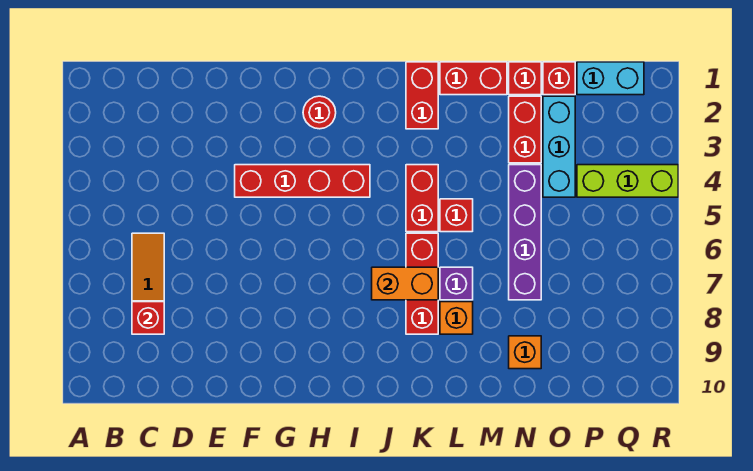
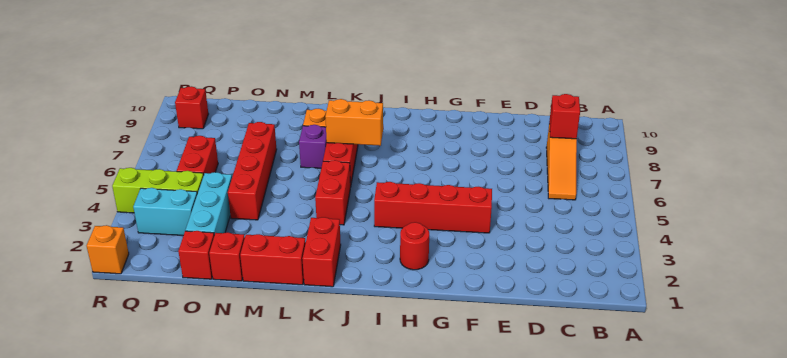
red 1x1 brick [440,199,473,232] -> red 1x1 brick moved to [175,86,208,129]
red 1x2 brick [509,96,541,163] -> red 1x2 brick moved to [177,136,218,175]
purple 1x4 brick [509,165,541,300] -> red 1x4 brick [228,122,277,220]
orange 1x1 brick [509,336,541,369] -> orange 1x1 brick moved to [87,225,129,274]
cyan 1x2 brick [577,62,644,95] -> cyan 1x2 brick moved to [133,188,197,236]

